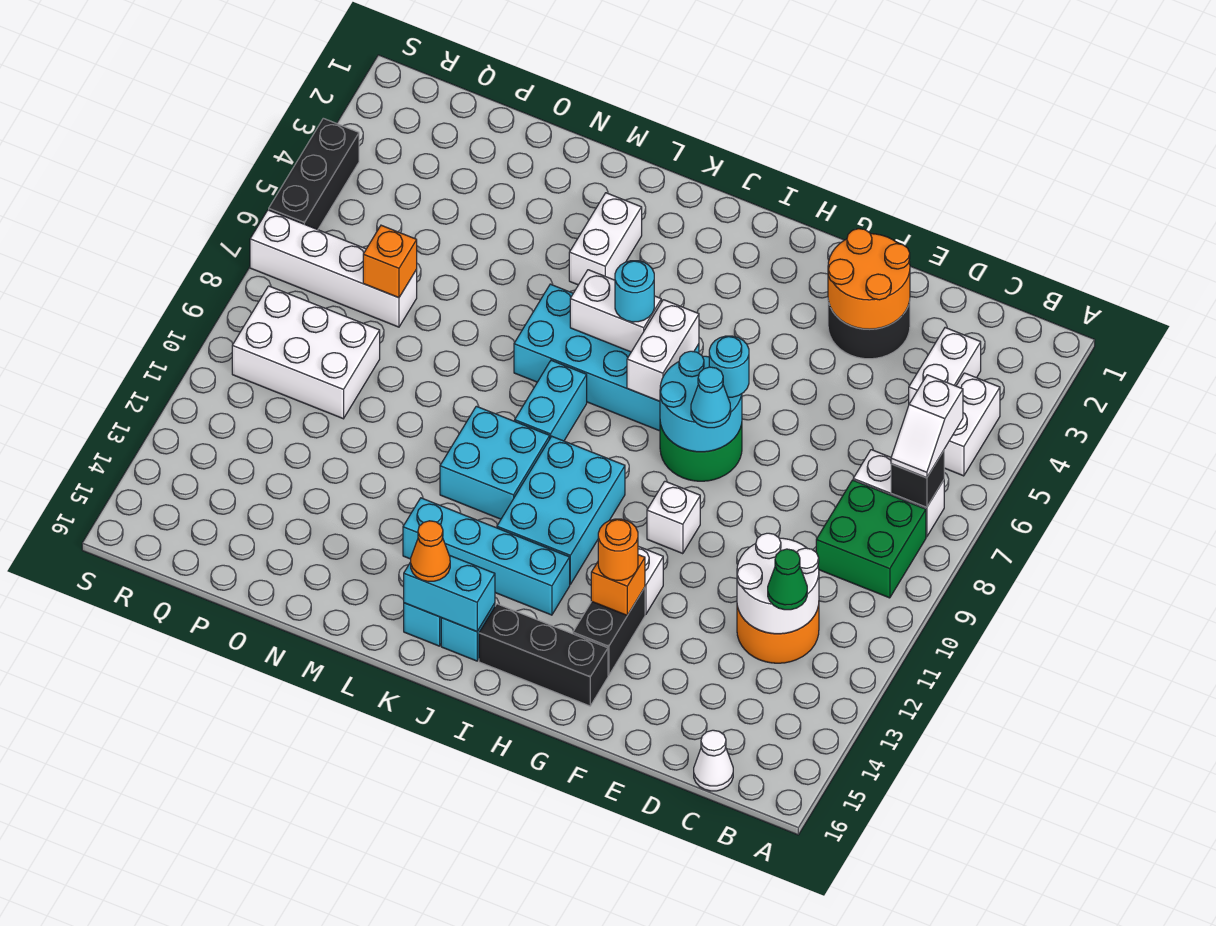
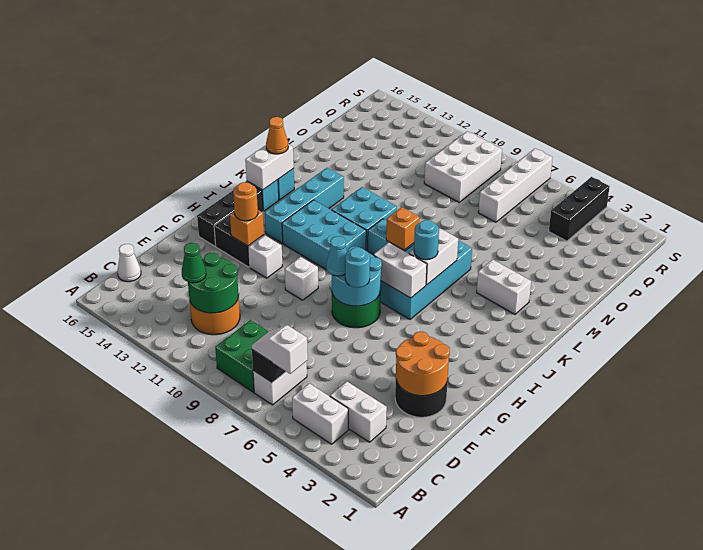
white 2x2 round brick [737,533,819,634] -> green 2x2 round brick [188,253,239,313]
cyan 1x2 brick [404,555,495,632] -> white 1x2 brick [245,144,294,190]
orange 1x1 brick [363,225,417,298] -> orange 1x1 brick moved to [386,207,420,250]
black 1x3 brick [269,118,359,230] -> black 1x3 brick turned to [549,177,610,241]

